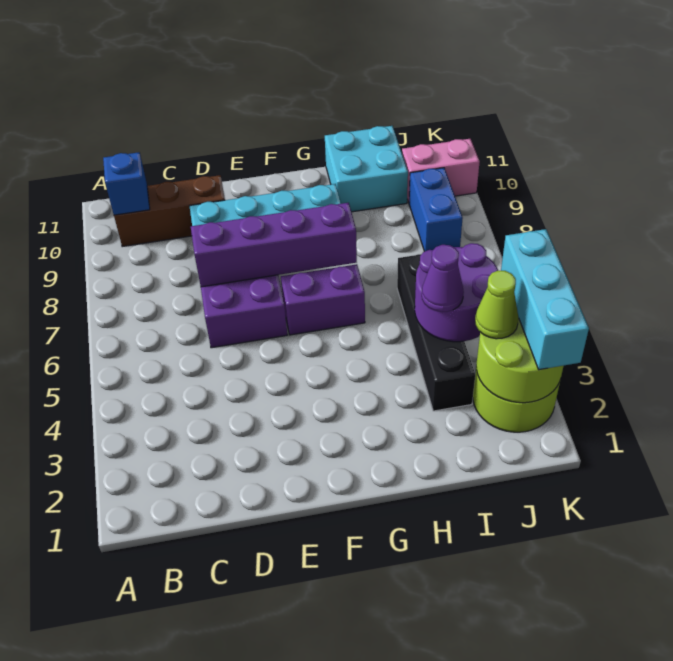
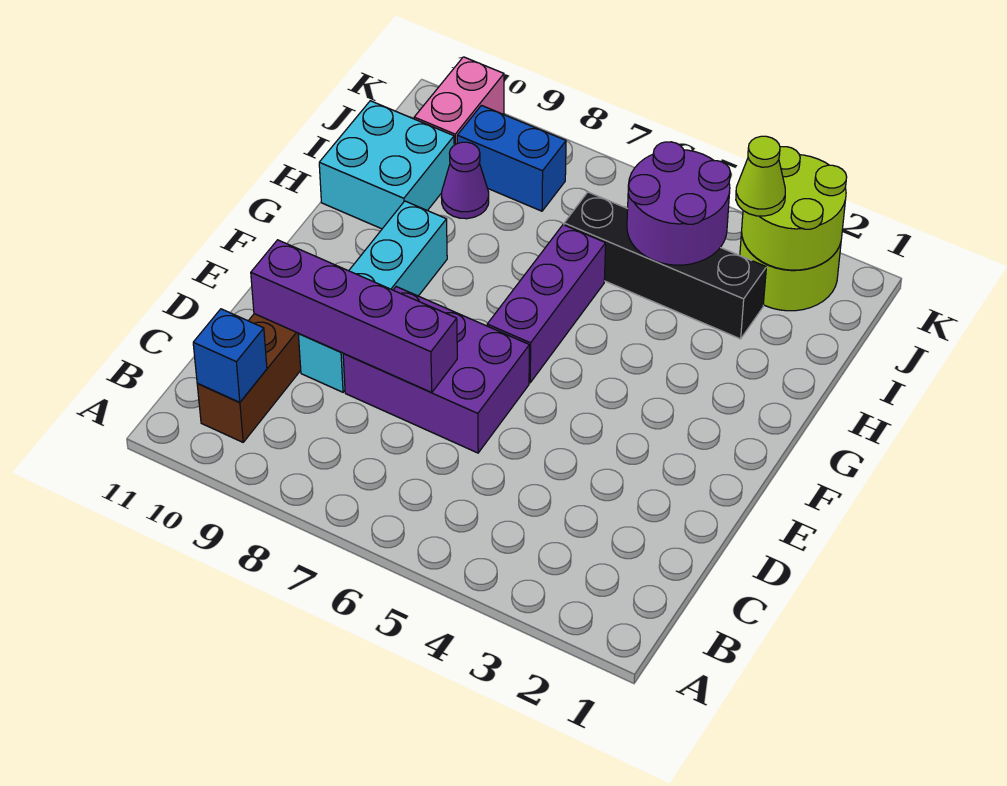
purple 1x4 brick [191,203,357,287] -> purple 1x4 brick turned to [251,240,457,392]
purple 1x2 brick [281,264,365,335] -> purple 1x3 brick [487,225,606,383]
purple 1x1 cone [422,245,464,312] -> purple 1x1 cone moved to [441,142,489,219]
cyan 1x3 brick [501,229,589,370] -> none

